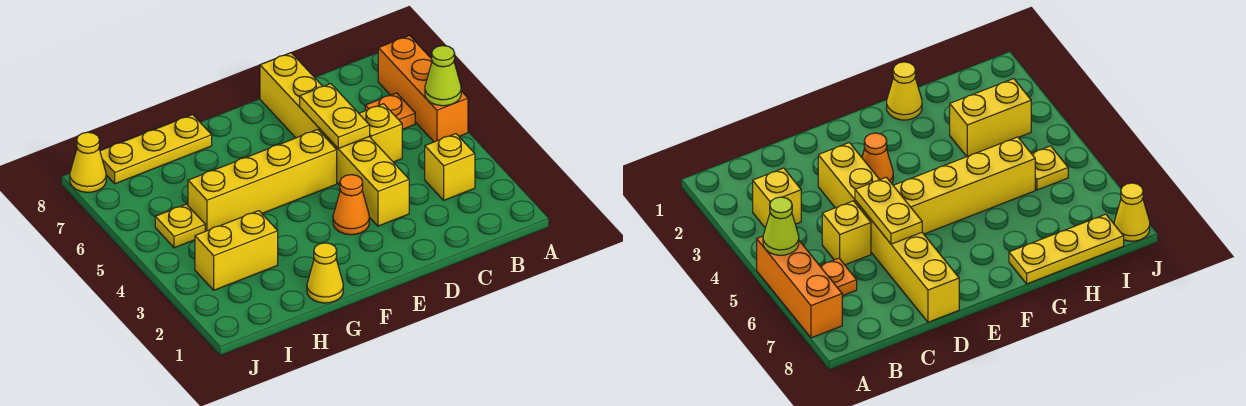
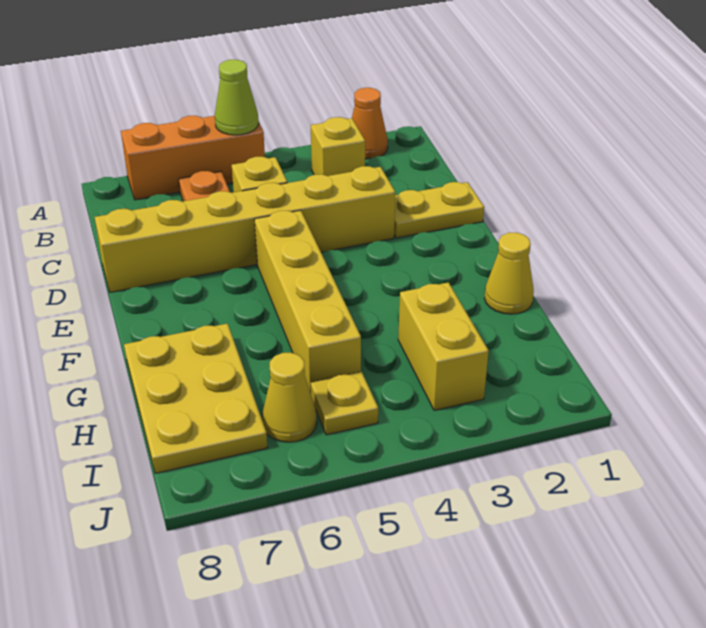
yellow 1x2 plate [300,84,370,148] -> yellow 1x2 plate moved to [394,182,484,238]
orange 1x1 cone [333,175,369,235] -> orange 1x1 cone moved to [352,88,388,159]
yellow 1x3 plate [100,115,212,184] -> yellow 2x3 plate [124,324,268,473]
yellow 1x1 cone [70,132,106,192] -> yellow 1x1 cone moved to [262,353,317,442]

